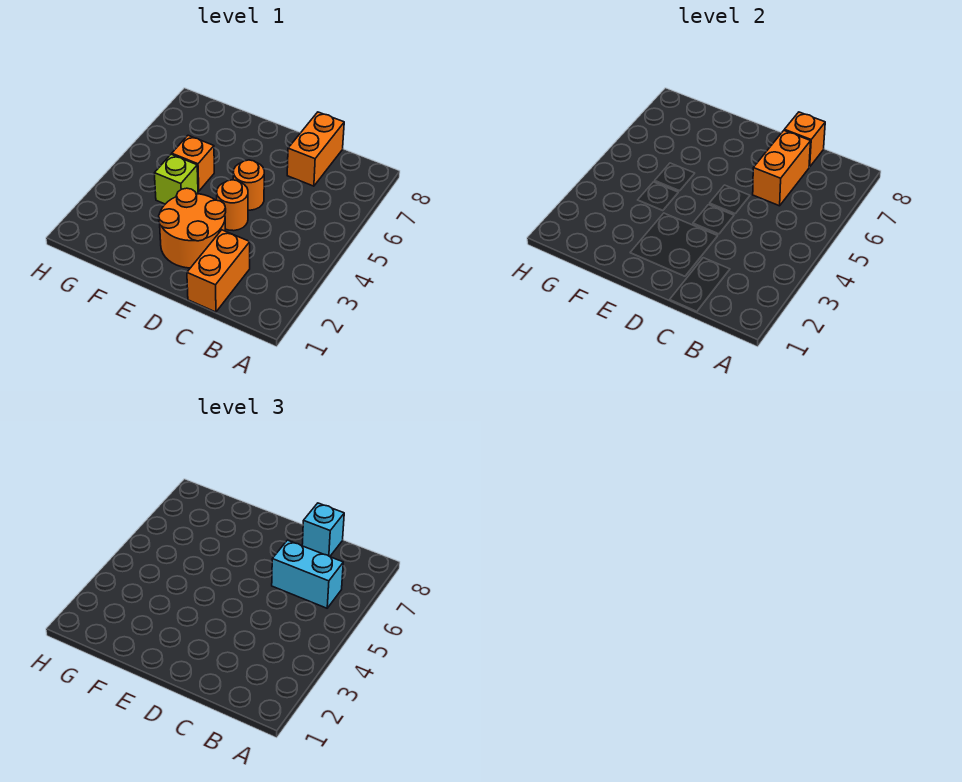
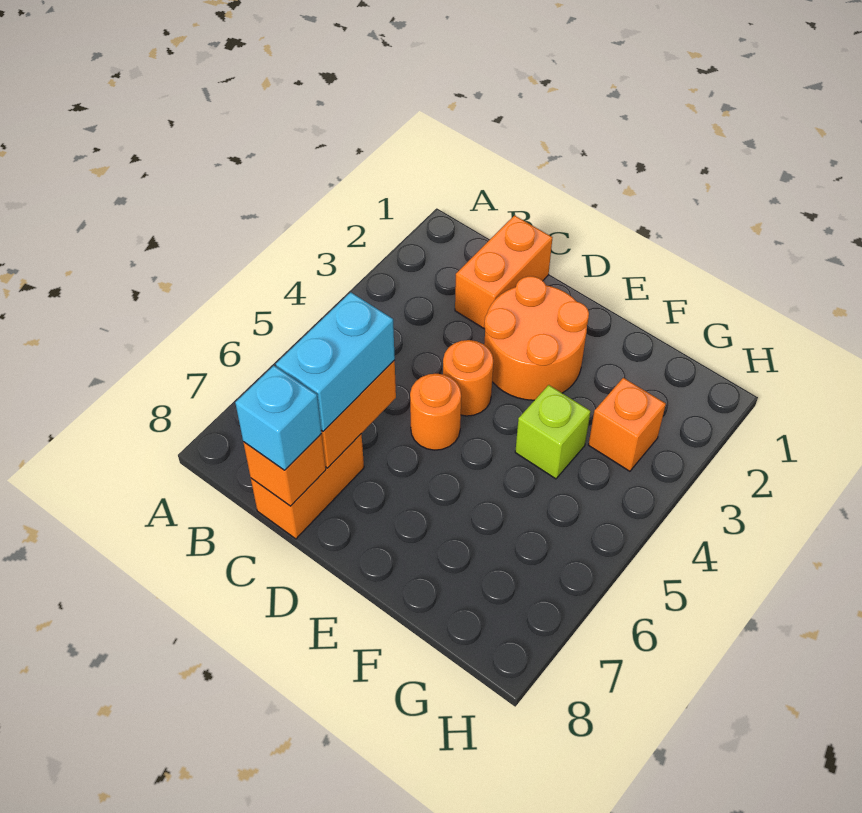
cyan 1x2 brick [272,540,343,608] -> cyan 1x2 brick turned to [276,292,395,431]
orange 1x1 brick [172,135,214,191] -> orange 1x1 brick moved to [589,378,666,471]

